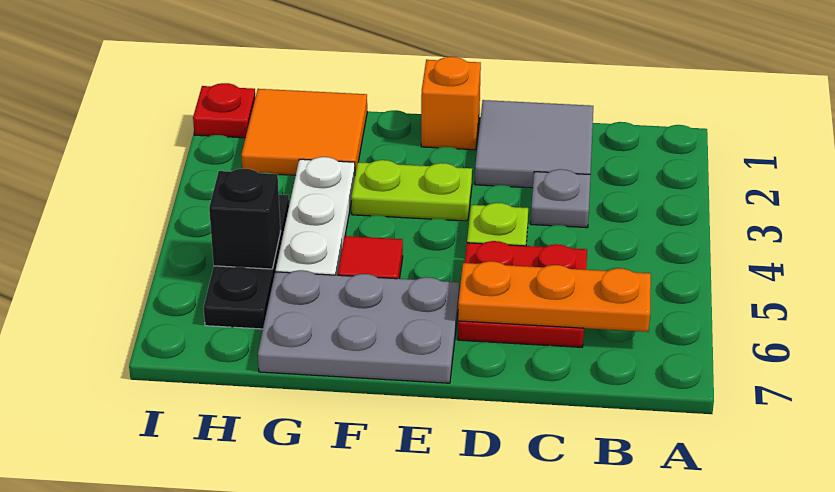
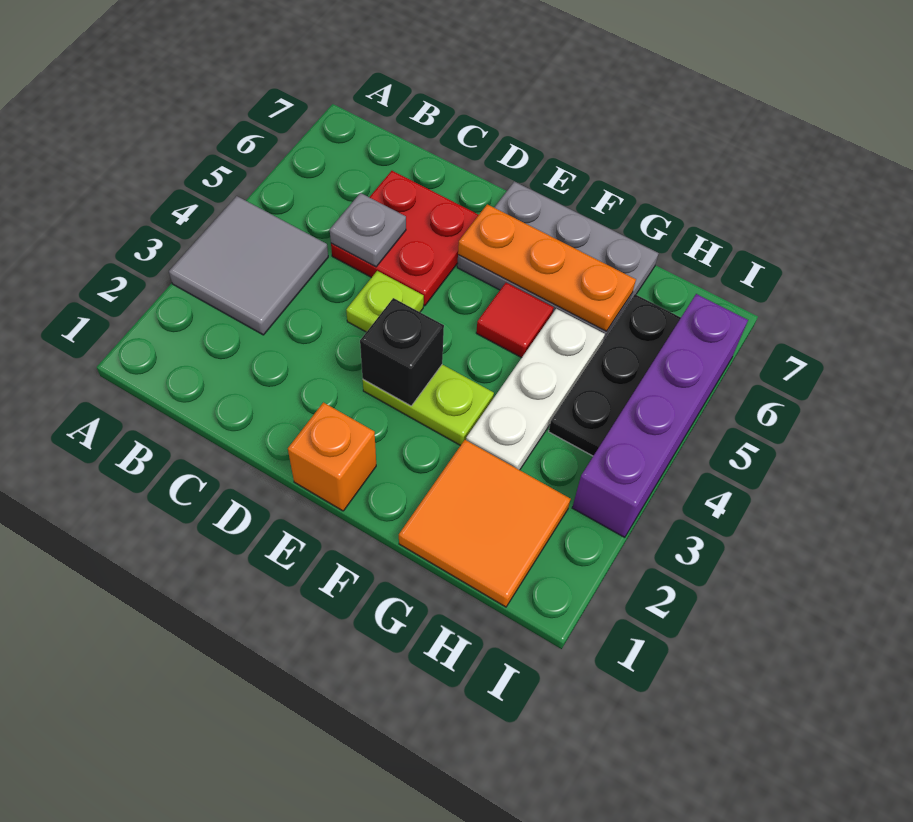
orange 1x3 plate [458,261,651,332] -> orange 1x3 plate moved to [458,204,636,332]
grey 2x2 tile [475,100,593,188] -> grey 2x2 tile moved to [169,196,328,335]
grey 1x1 plate [531,169,590,228] -> grey 1x1 plate moved to [330,193,406,267]
black 1x1 brick [209,169,281,269] -> black 1x1 brick moved to [360,298,444,406]
red 1x1 plate [193,83,255,138] -> none
none -> purple 1x4 brick [572,294,748,537]

